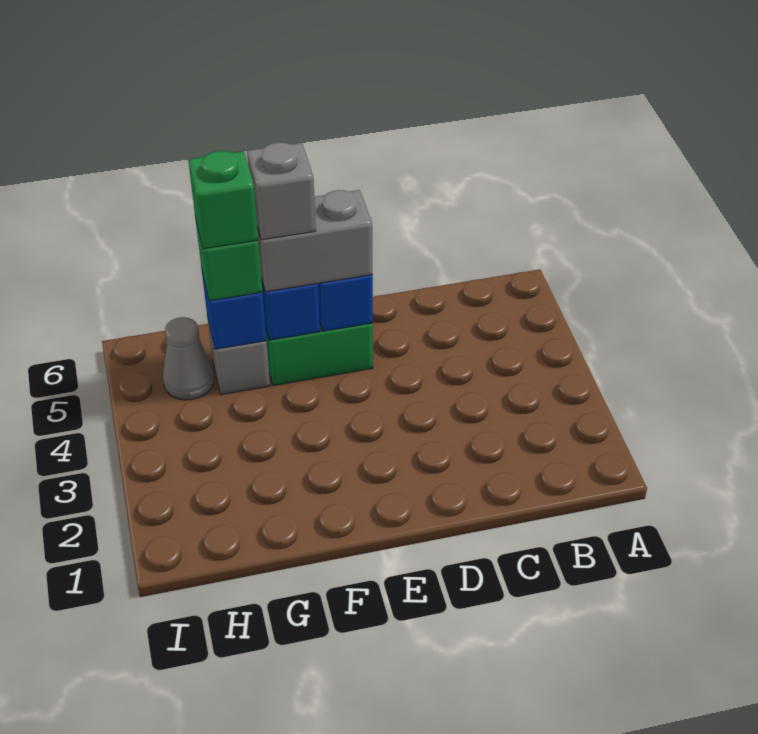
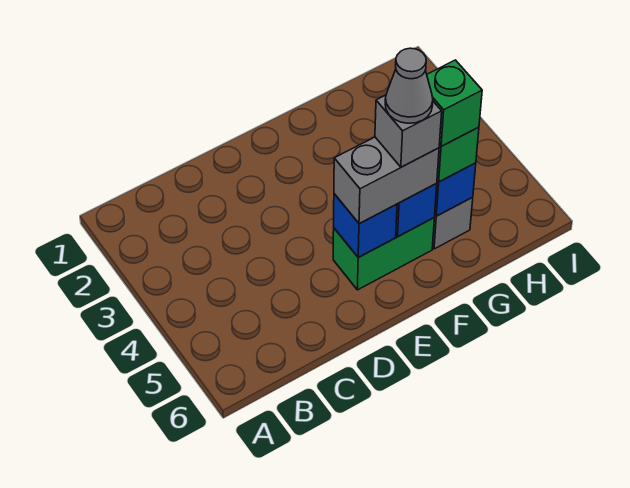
grey 1x1 cone [163,317,214,400] -> grey 1x1 cone moved to [385,48,433,123]

